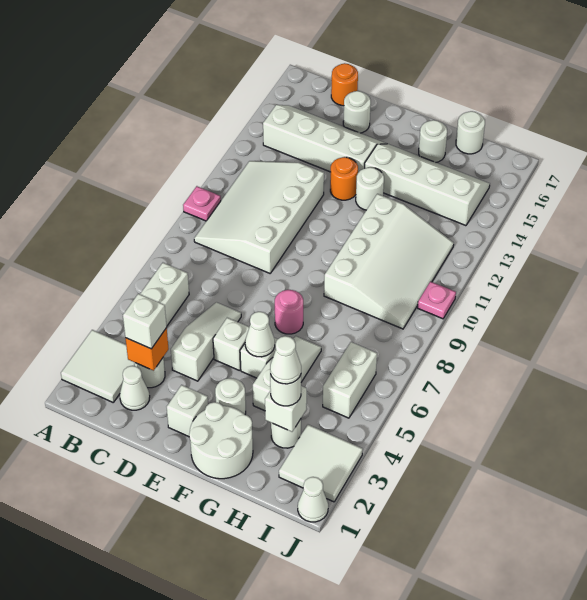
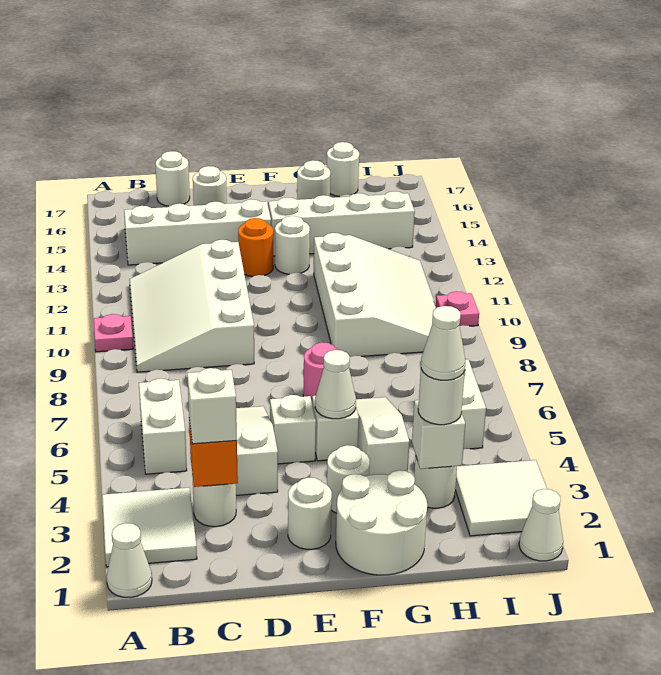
white 1x1 cone [120,366,150,410] -> white 1x1 cone moved to [107,523,152,597]
orange 1x1 round brick [331,63,358,106] -> white 1x1 round brick [155,151,190,206]
white 1x1 brick [167,385,208,437] -> white 1x1 round brick [288,478,332,549]

